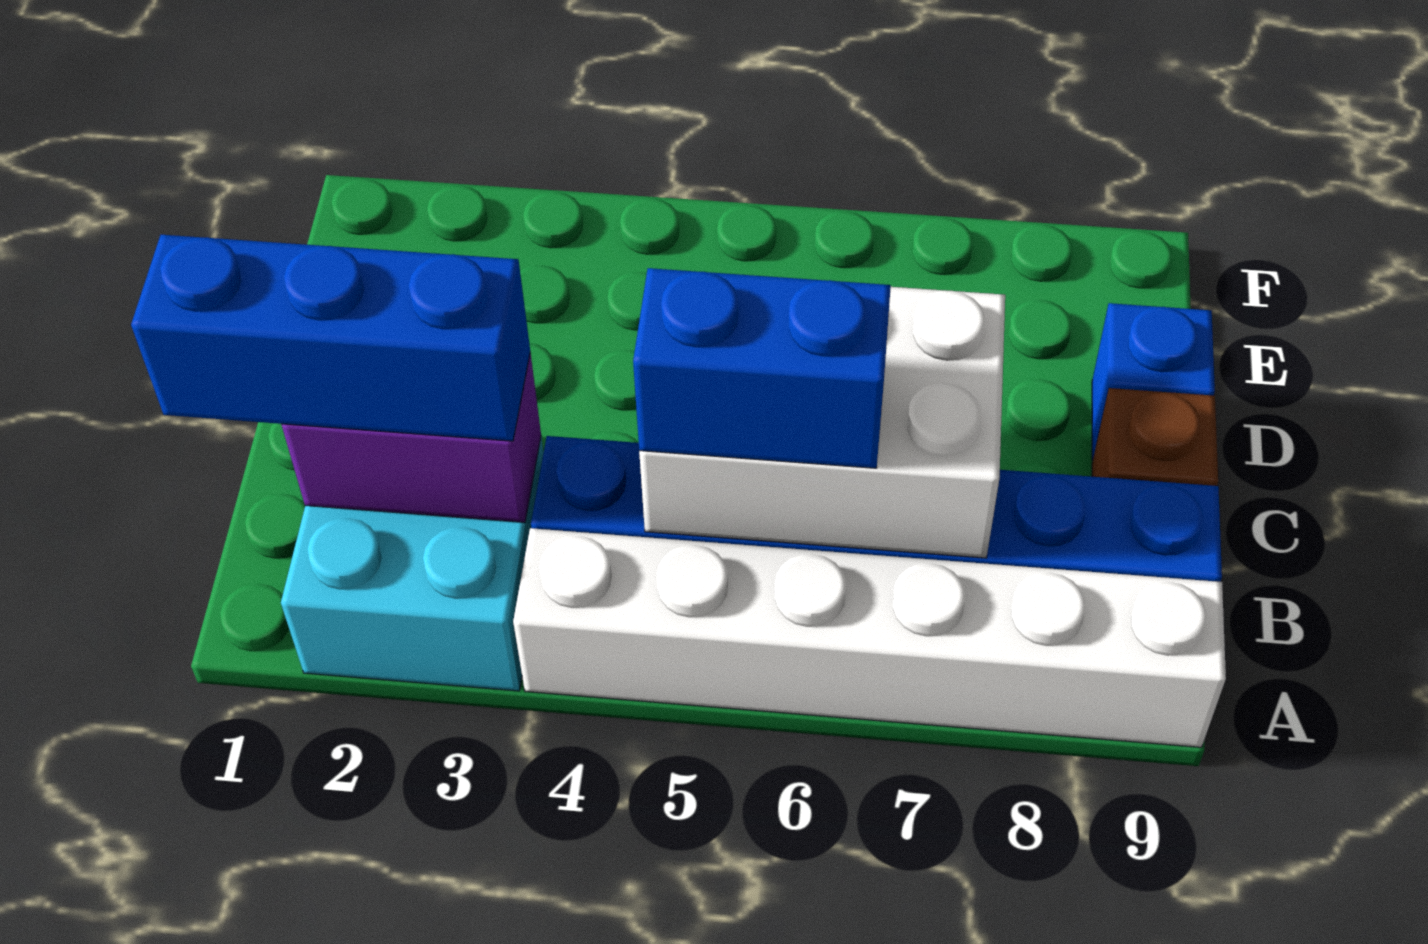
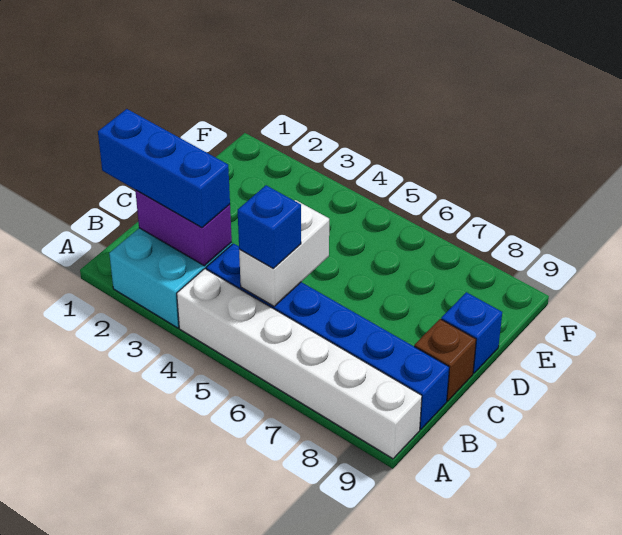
white 2x3 brick [639,287,1005,558] -> white 1x2 brick [239,200,329,306]
blue 1x2 brick [633,268,891,468] -> blue 1x1 brick [238,185,301,269]

